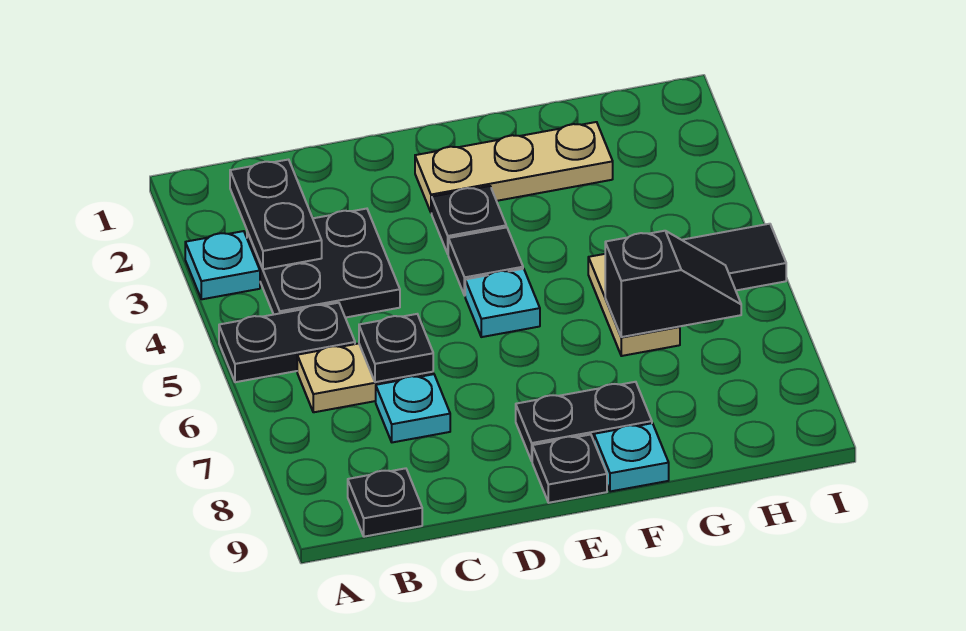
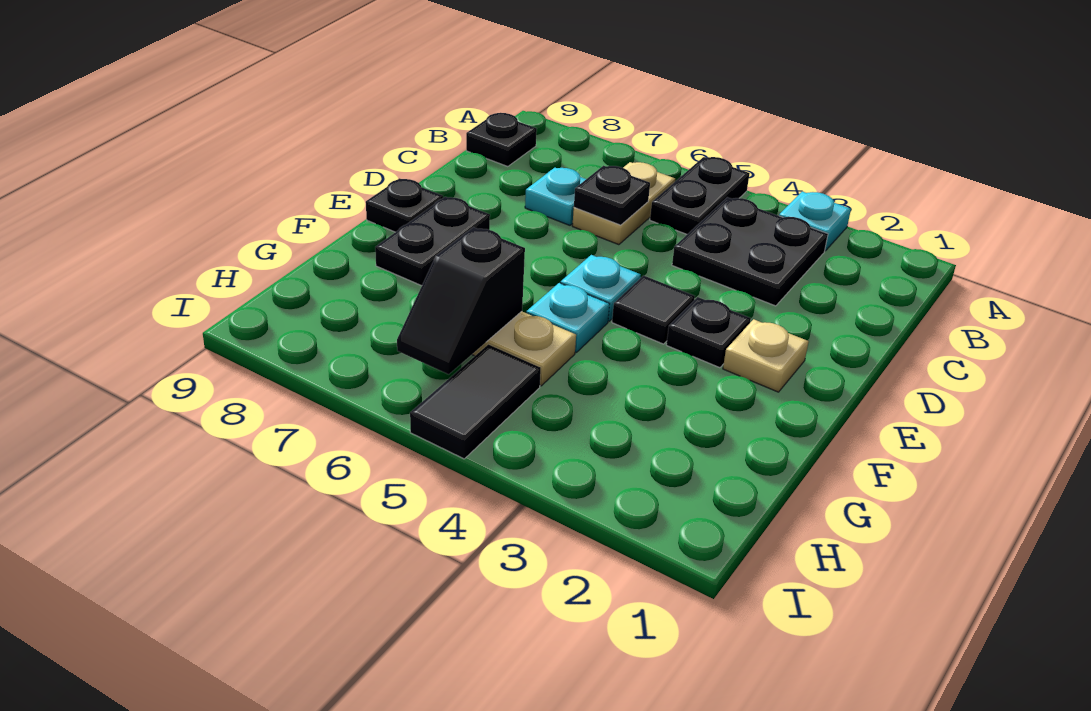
black 1x2 plate [230,160,322,269] -> none
tan 1x3 plate [415,122,613,213] -> tan 1x1 plate [723,319,809,392]
cyan 1x1 plate [594,423,669,492] -> cyan 1x1 plate moved to [526,283,609,352]

